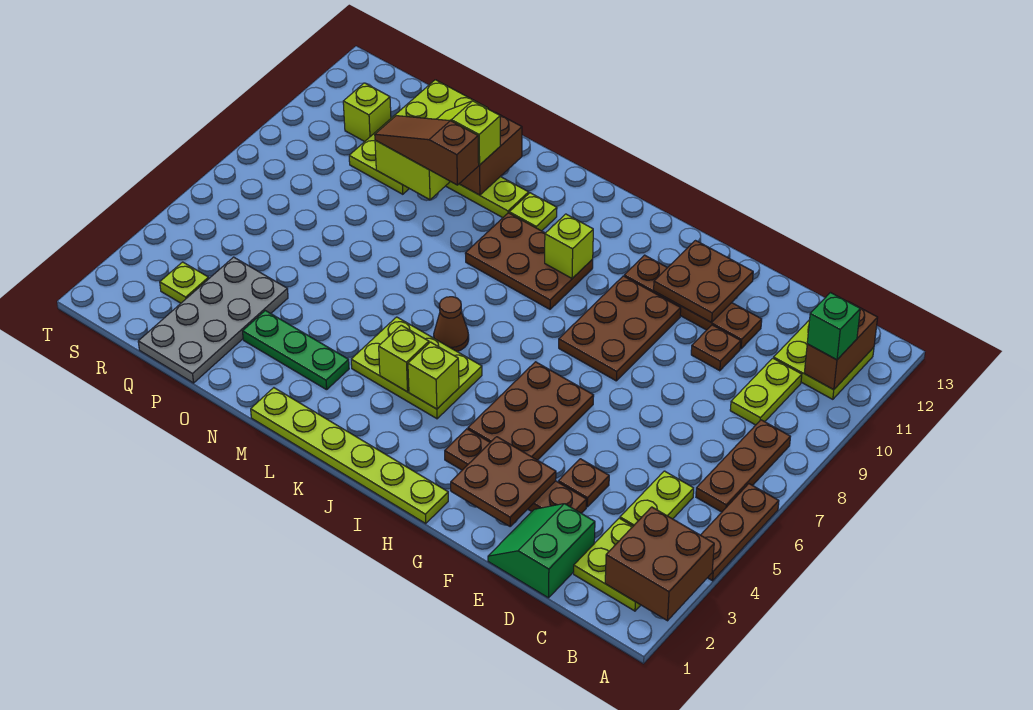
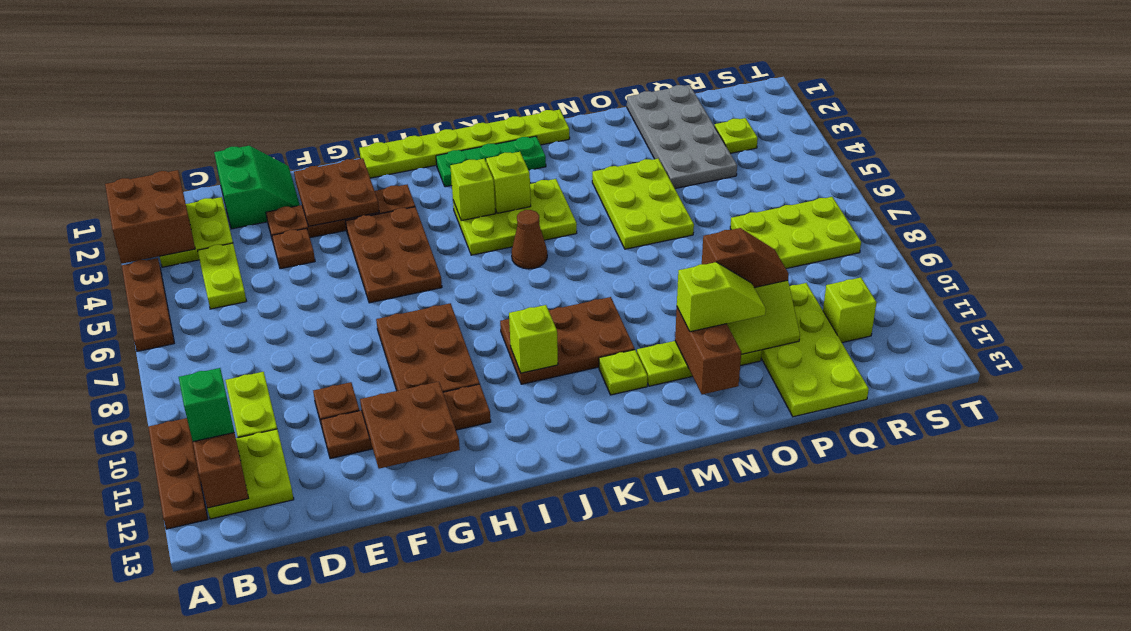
brown 1x3 plate [696,420,790,512] -> brown 1x3 plate moved to [148,418,208,529]
green 1x3 plate [243,311,349,390] -> green 1x3 plate moved to [436,136,546,187]
none -> lime 2x3 plate [592,159,694,249]
brown 1x3 slope [375,116,479,185] -> brown 1x2 slope [702,228,789,287]
none -> lime 2x3 plate [730,197,861,269]

